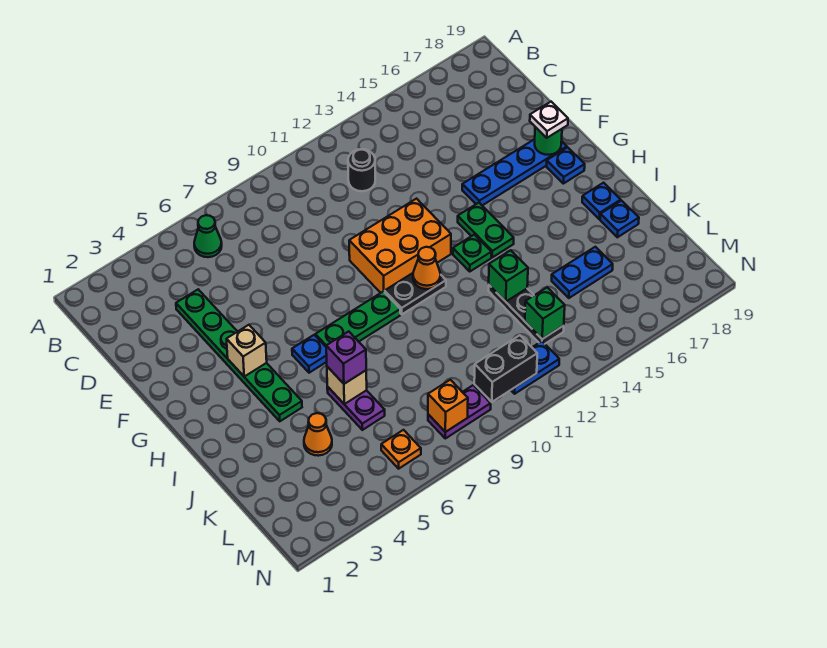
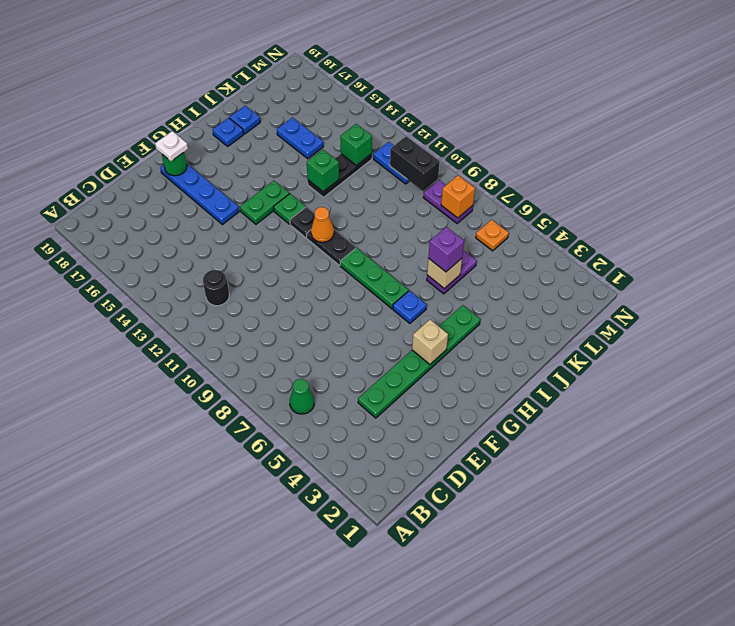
orange 2x3 brick [349,199,451,293] -> none
blue 1x1 plate [547,147,585,184] -> none
none -> black 1x1 plate [290,207,315,238]
orange 1x1 cone [304,413,332,456] -> none

